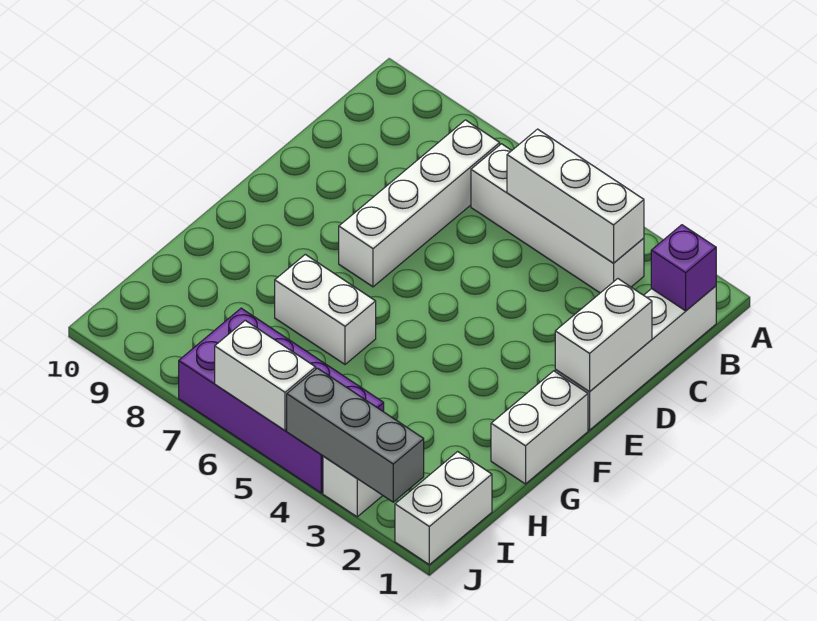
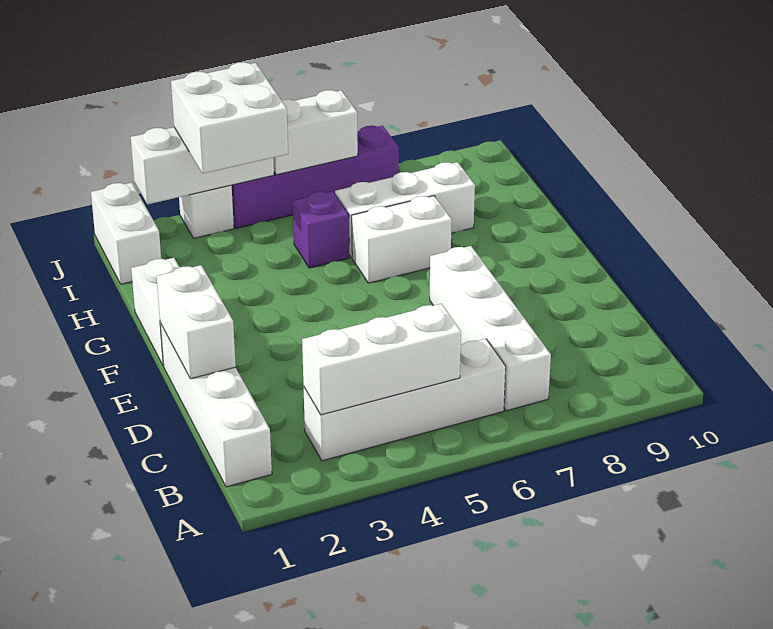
purple 1x1 brick [651,225,716,311] -> purple 1x1 brick moved to [293,191,349,268]
none -> white 1x3 brick [335,162,475,258]
none -> white 2x2 brick [171,62,288,174]
purple 2x4 brick [179,308,384,493] -> purple 1x4 brick [231,126,399,228]
grey 1x3 brick [287,368,424,502] -> white 1x3 brick [131,127,274,205]

